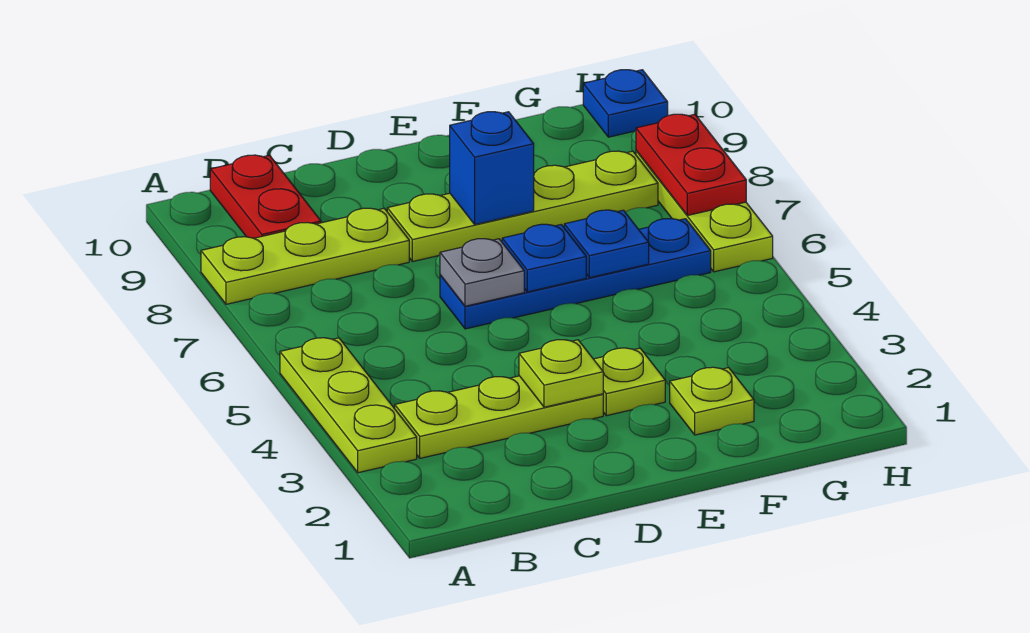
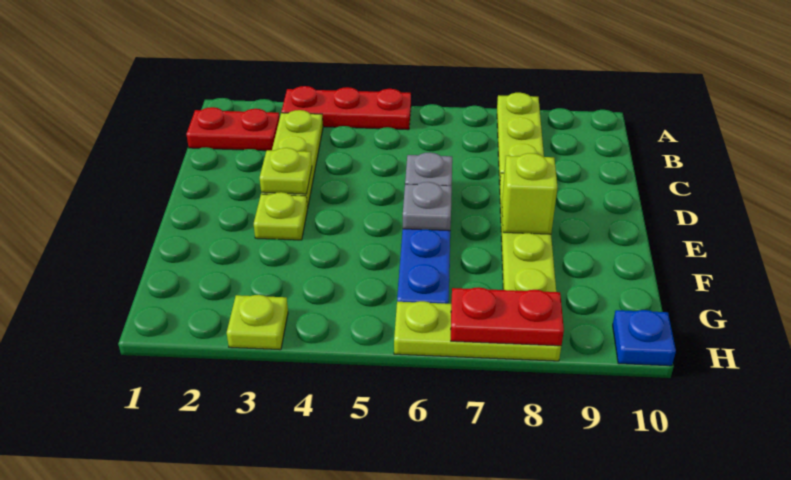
lime 1x3 plate [280,338,417,473] -> red 1x3 plate [281,86,411,130]
red 1x2 plate [210,155,321,238] -> red 1x2 plate moved to [186,107,280,151]
blue 1x1 plate [502,224,586,292] -> grey 1x1 plate [403,182,452,231]
blue 1x1 brick [450,112,534,225] -> lime 1x1 brick [502,153,557,234]
lime 1x1 plate [670,367,754,435] -> lime 1x1 plate moved to [227,295,288,350]
blue 1x1 plate [564,210,649,278] -> none

